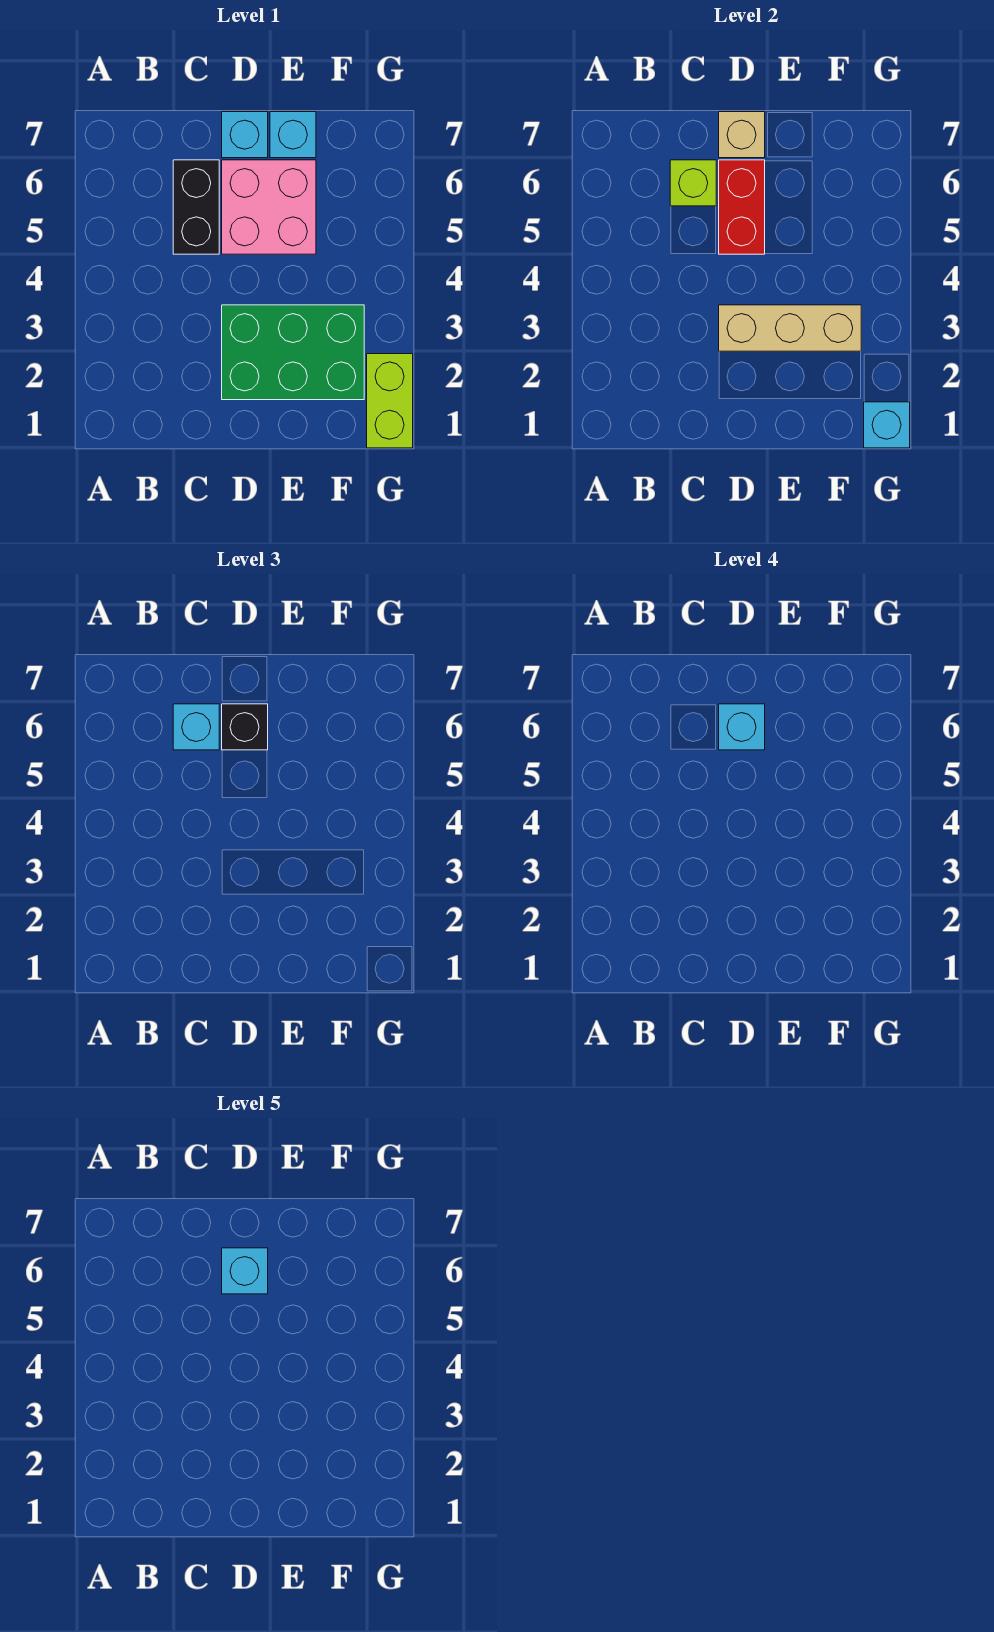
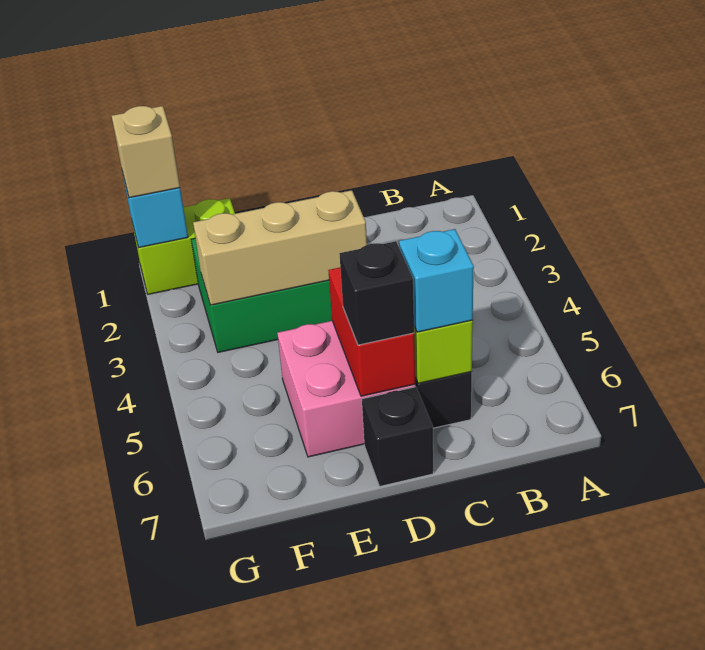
cyan 1x1 brick [719,704,765,750] -> none
cyan 1x1 brick [222,1248,268,1294] -> none
cyan 1x1 brick [222,112,268,158] -> black 1x1 brick [362,387,433,486]
tan 1x1 brick [719,112,765,158] -> tan 1x1 brick moved to [112,106,180,198]
cyan 1x1 brick [270,112,316,158] -> none
lime 1x2 brick [367,354,413,448] -> lime 1x2 brick turned to [132,198,235,294]

